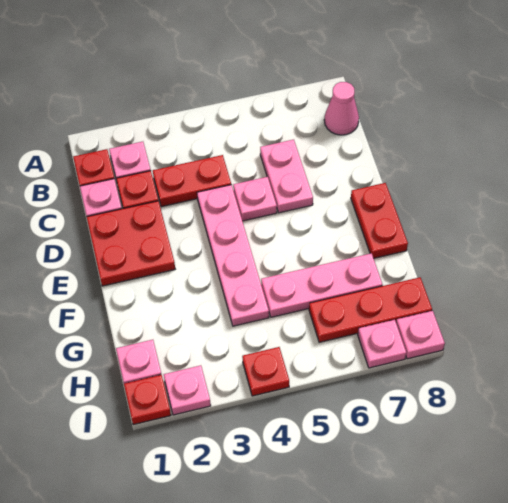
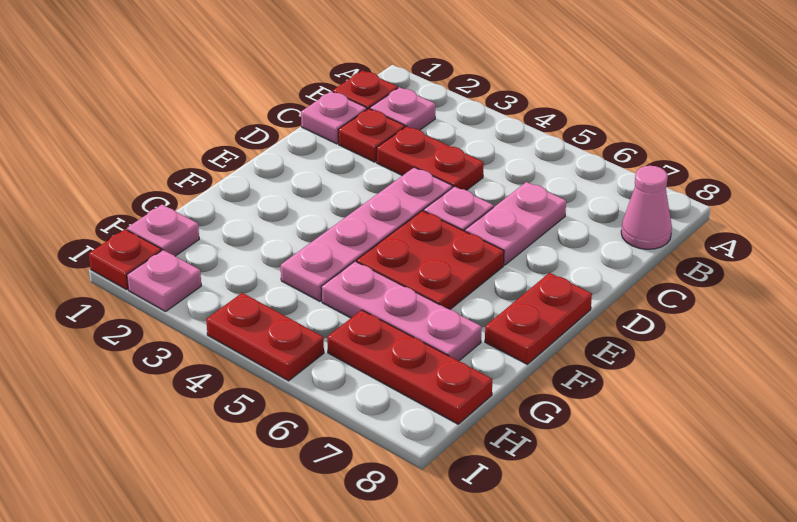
red 2x2 plate [87,201,175,286] -> red 2x2 plate moved to [357,211,504,309]
red 1x1 plate [242,347,289,396] -> red 1x2 plate [206,293,324,381]
pink 1x1 plate [358,320,406,368] -> none
pink 1x1 plate [396,311,445,359] -> none

